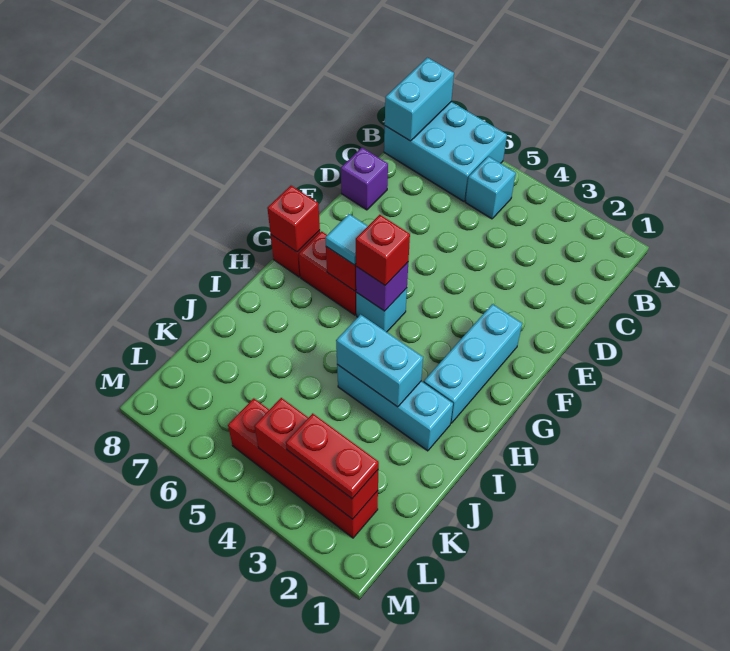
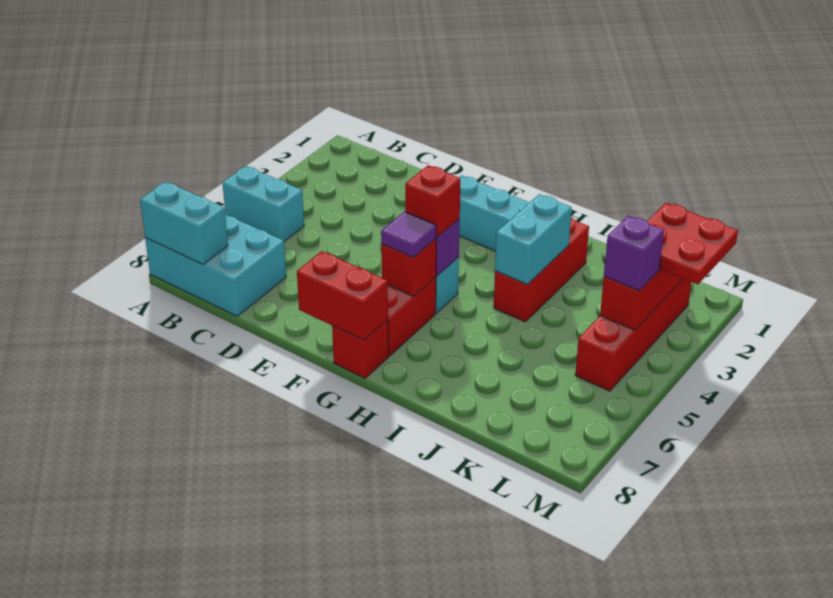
cyan 2x3 brick [384,102,507,201] -> cyan 2x3 brick turned to [145,214,286,316]
cyan 1x1 brick [465,156,516,219] -> cyan 1x2 brick [223,166,304,242]
purple 1x1 brick [341,148,388,210] -> purple 1x1 brick moved to [604,216,664,291]
cyan 1x1 tile [325,214,368,265] -> purple 1x1 tile [381,212,437,258]
red 1x1 brick [267,186,320,252] -> red 1x2 brick [297,251,388,340]
cyan 1x3 brick [337,365,453,451] -> red 1x3 brick [494,217,589,322]
red 1x2 plate [286,413,379,499] -> red 2x2 plate [647,203,738,284]

